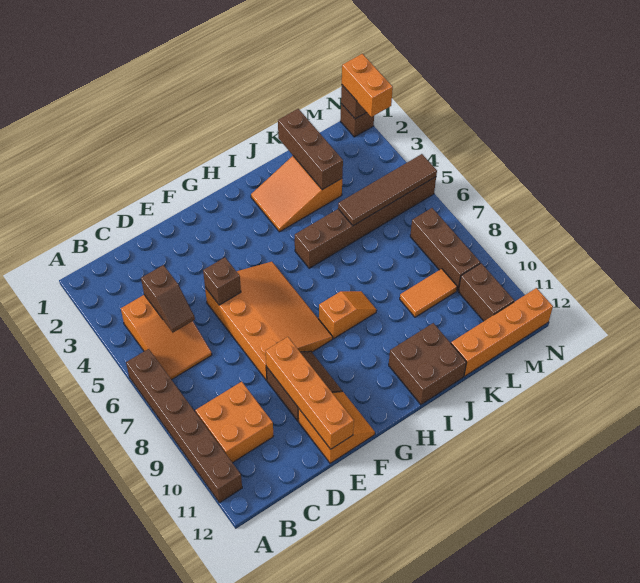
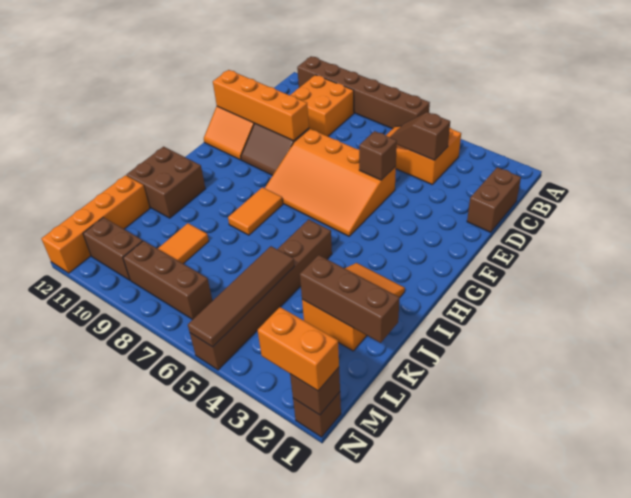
none -> brown 1x2 brick [467,167,521,232]
orange 1x2 slope [319,291,377,338] -> orange 1x2 tile [228,187,283,235]

